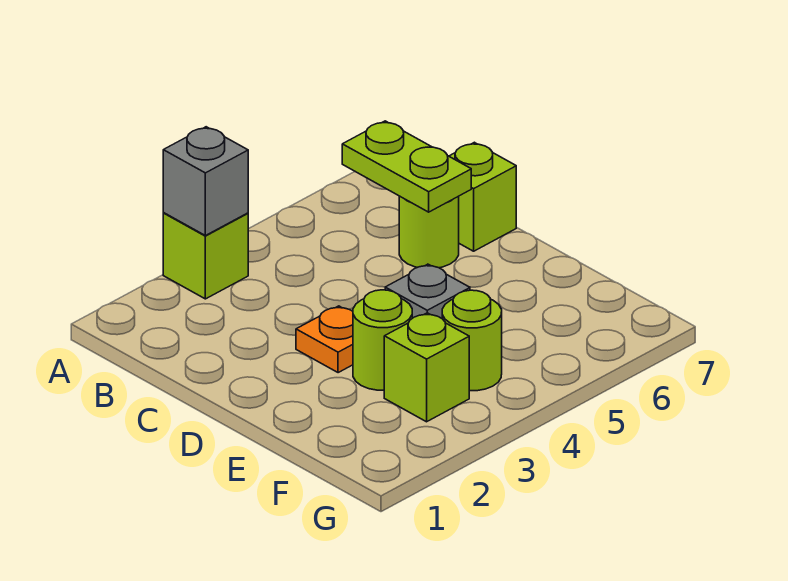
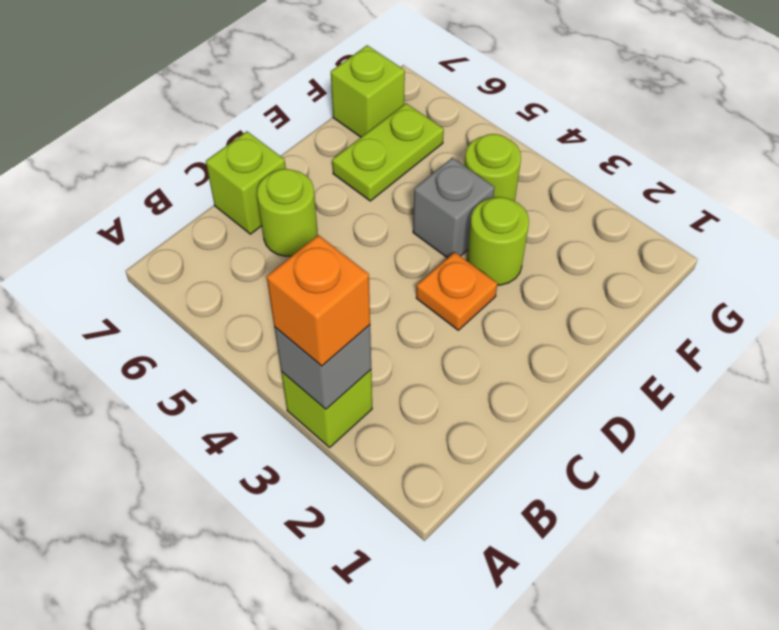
none -> orange 1x1 brick [267,235,370,366]
lime 1x2 plate [342,121,471,212] -> lime 1x2 plate moved to [332,103,444,201]
lime 1x1 brick [384,313,469,422] -> lime 1x1 brick moved to [331,45,405,137]

